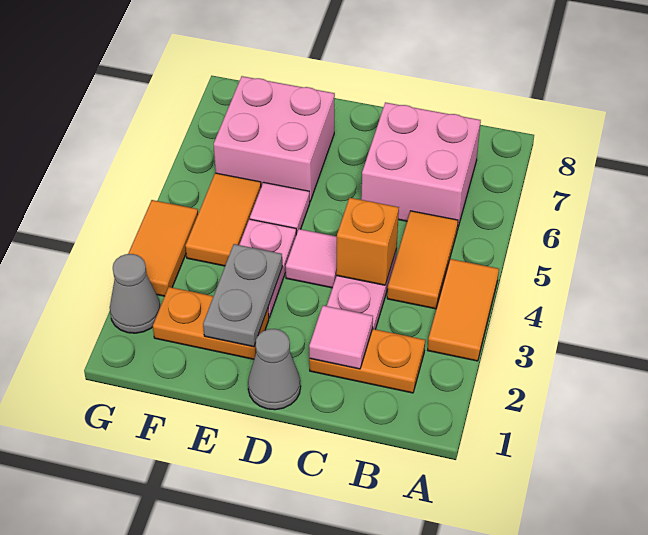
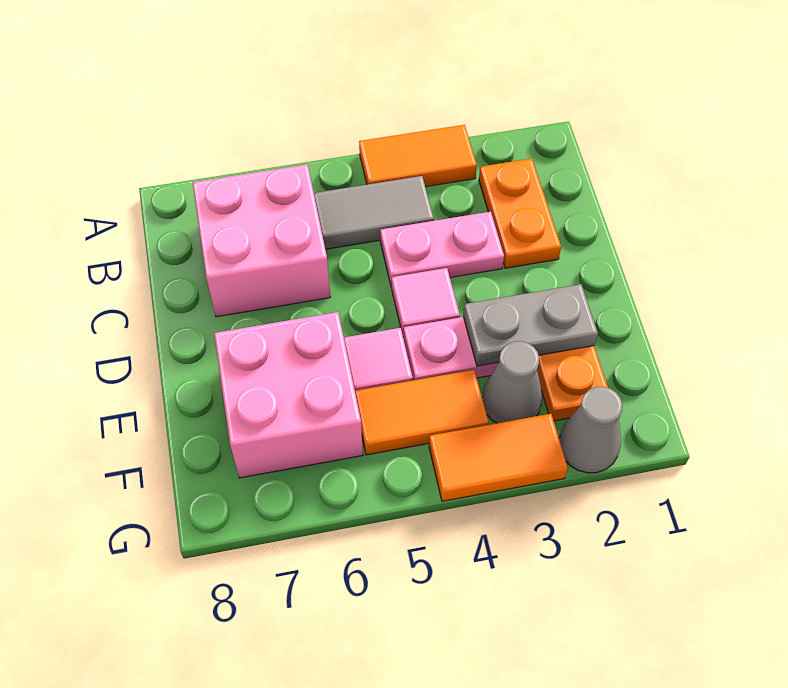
orange 1x2 tile [387,211,458,309] -> grey 1x2 tile [314,176,434,249]
pink 1x1 tile [309,306,373,369] -> none
orange 1x1 brick [336,198,399,285] -> none
grey 1x1 cone [248,329,301,410] -> grey 1x1 cone moved to [482,341,542,423]

